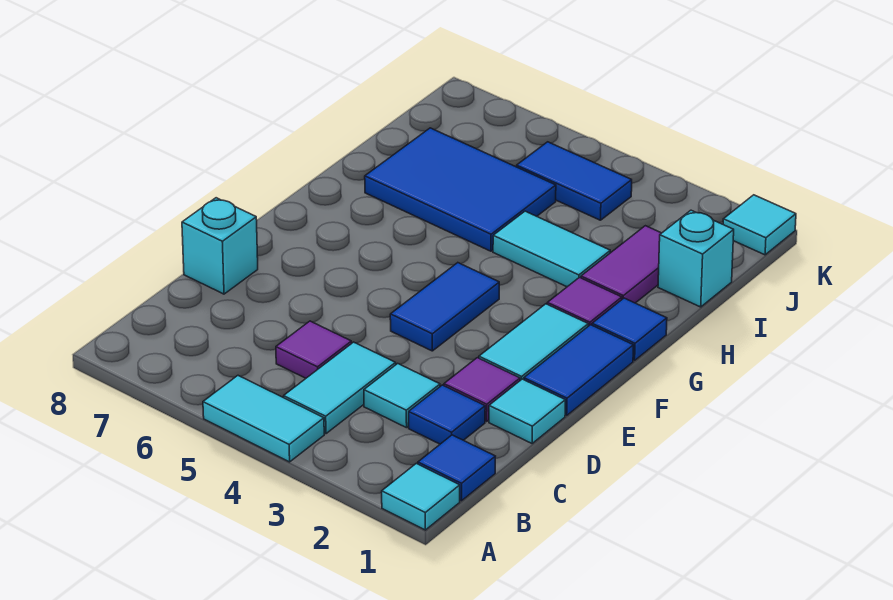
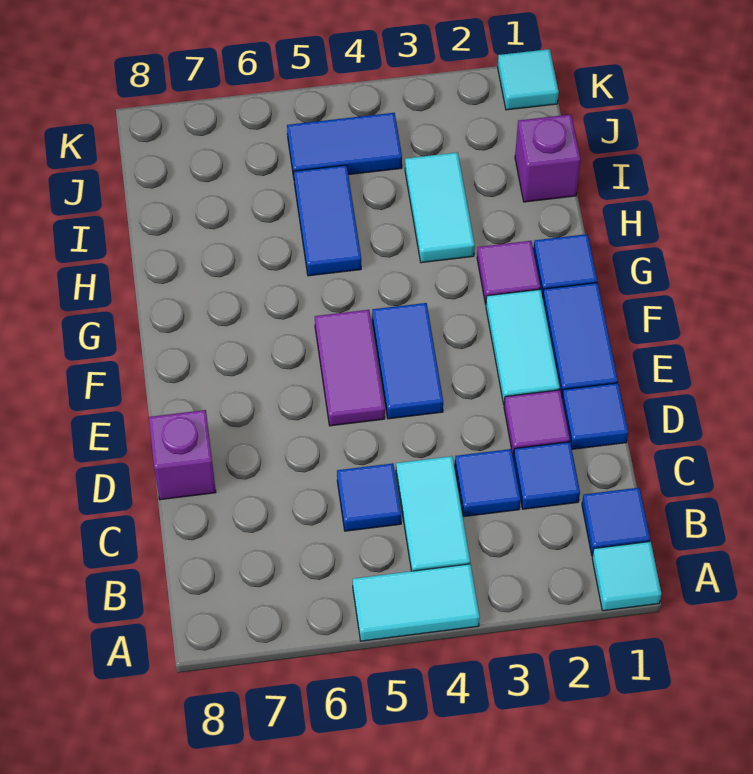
cyan 1x1 tile [364,364,440,428] -> blue 1x1 tile [455,449,521,517]
purple 1x1 tile [276,321,352,378] -> blue 1x1 tile [337,463,401,531]
cyan 1x1 tile [489,379,565,443] -> blue 1x1 tile [562,383,628,449]
cyan 1x1 brick [182,198,258,294] -> purple 1x1 brick [149,410,216,500]
purple 1x2 tile [581,226,661,303] -> purple 1x2 tile moved to [315,310,385,426]
cyan 1x2 tile [493,211,610,287] -> cyan 1x2 tile turned to [405,152,475,263]
blue 2x3 tile [365,128,556,251] -> blue 1x2 tile [294,165,361,276]
cyan 1x1 brick [658,210,734,307] -> purple 1x1 brick [515,114,581,202]

